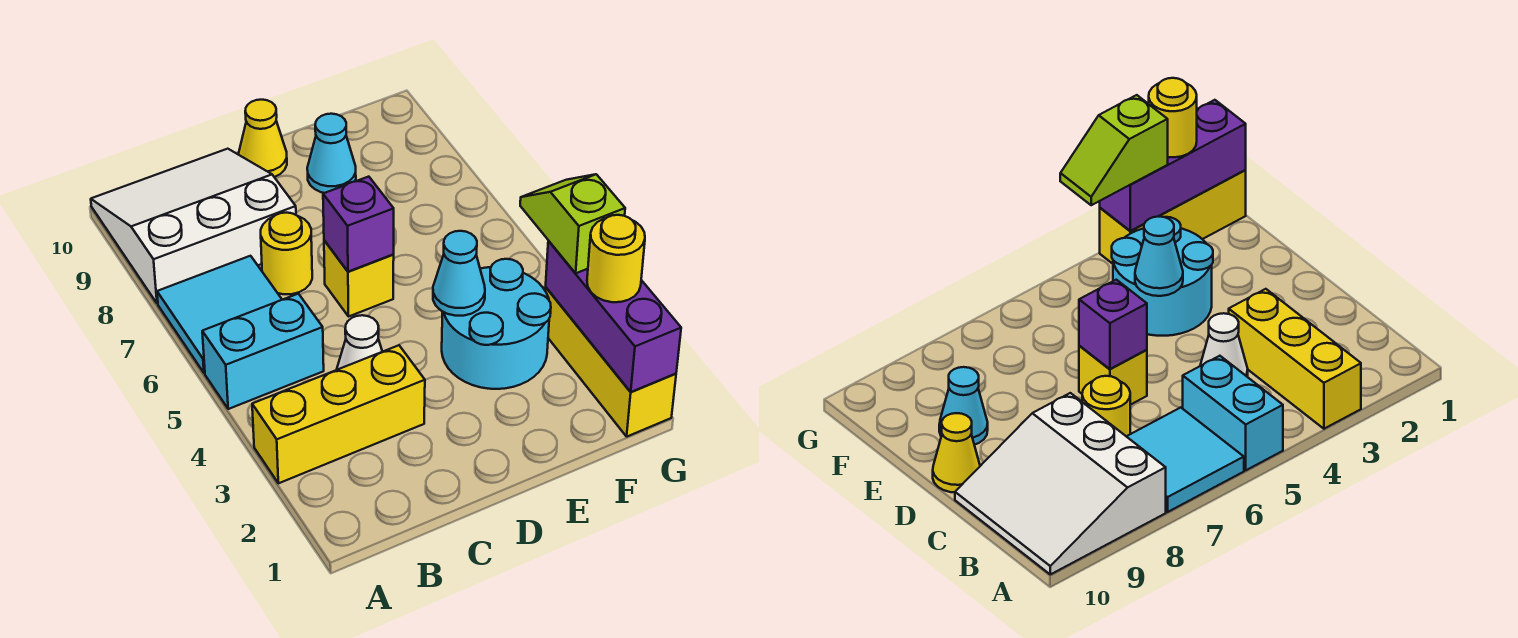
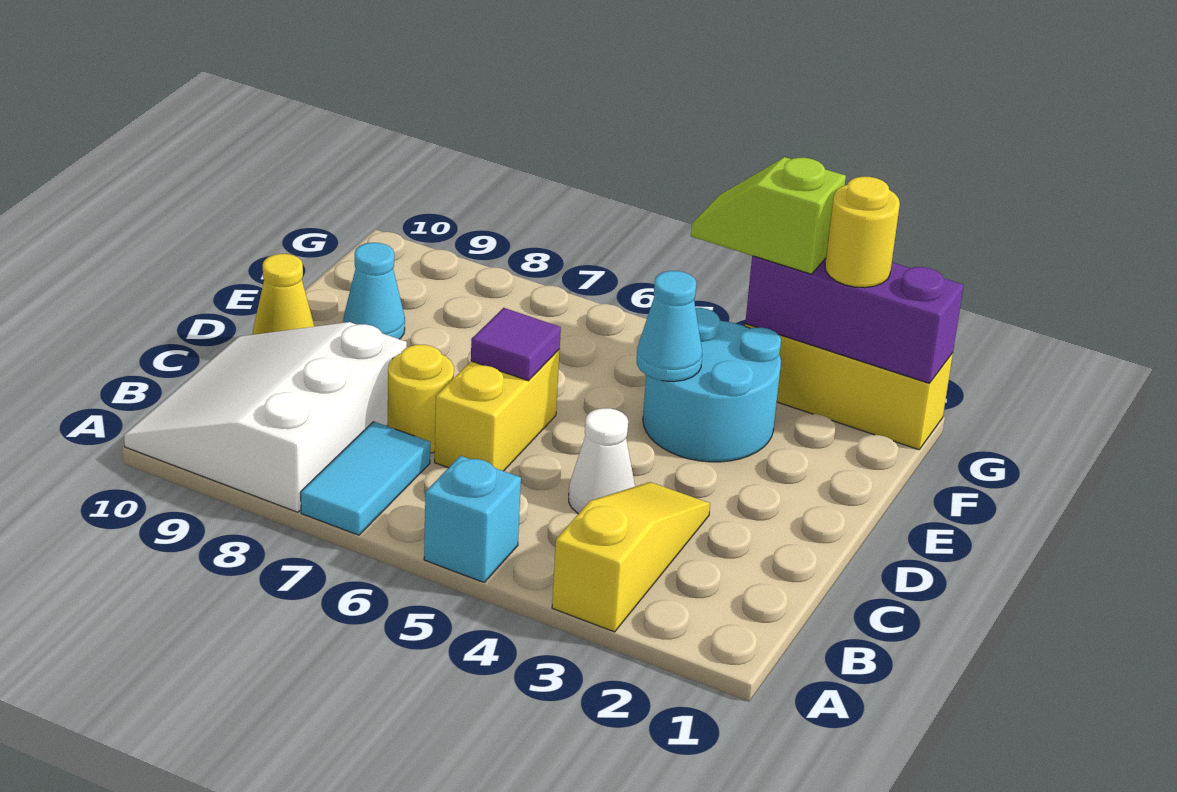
yellow 1x3 brick [252,345,425,483] -> yellow 1x3 slope [552,482,710,632]
cyan 1x2 brick [202,294,324,409] -> cyan 1x1 brick [424,456,521,582]
cyan 2x2 tile [157,256,282,373] -> cyan 1x2 tile [301,422,430,535]
yellow 1x1 brick [324,240,394,316] -> yellow 1x2 brick [435,350,560,471]
purple 1x1 brick [323,177,394,272] -> purple 1x1 tile [471,308,561,381]

